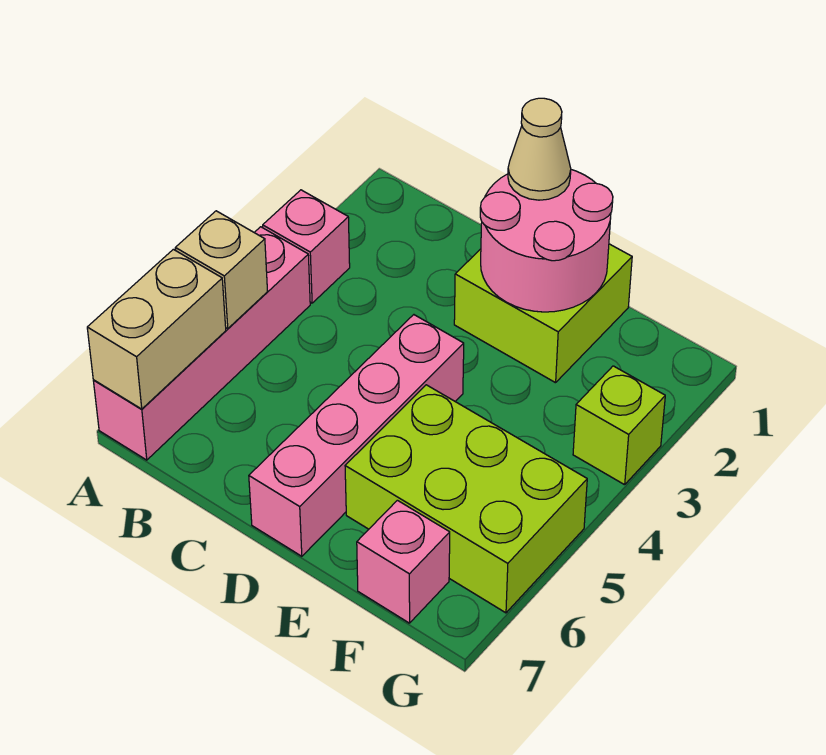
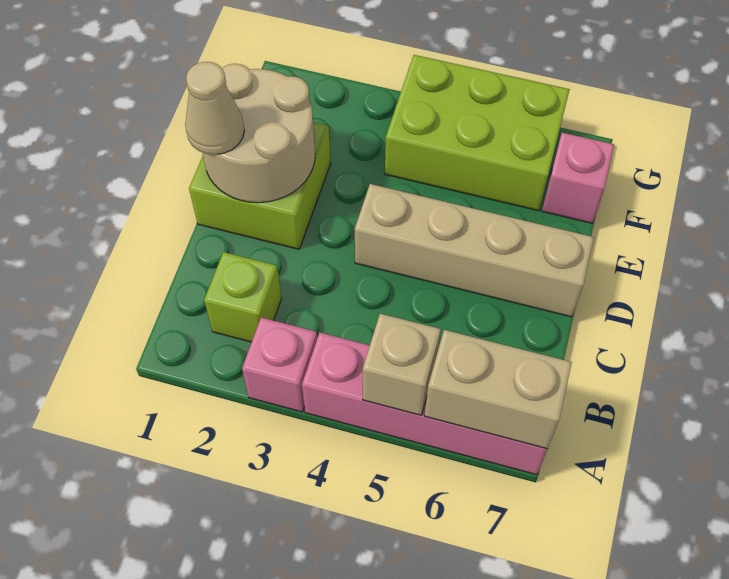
pink 2x2 round brick [480,170,613,312] -> tan 2x2 round brick [202,64,315,203]
pink 1x4 brick [249,315,464,556] -> tan 1x4 brick [355,184,594,317]
lime 2x3 brick [345,385,587,613] -> lime 2x3 brick turned to [385,55,570,211]
lime 1x1 brick [573,366,665,485] -> lime 1x1 brick moved to [204,252,282,342]

